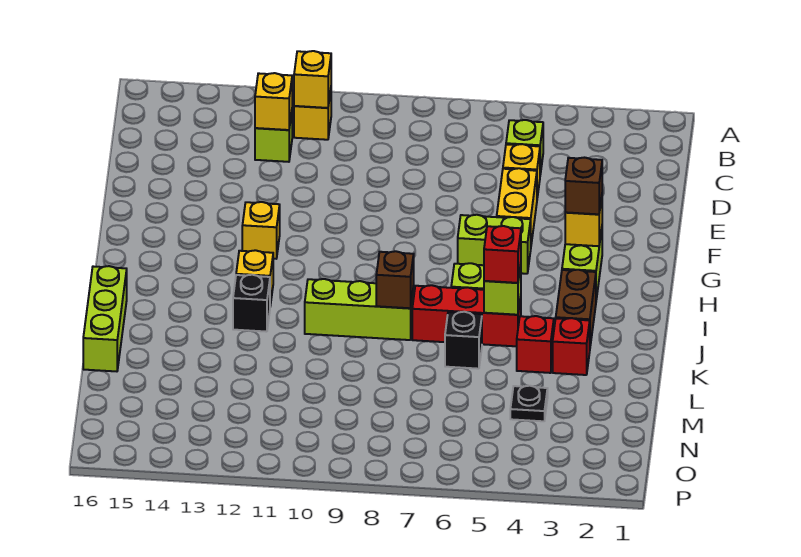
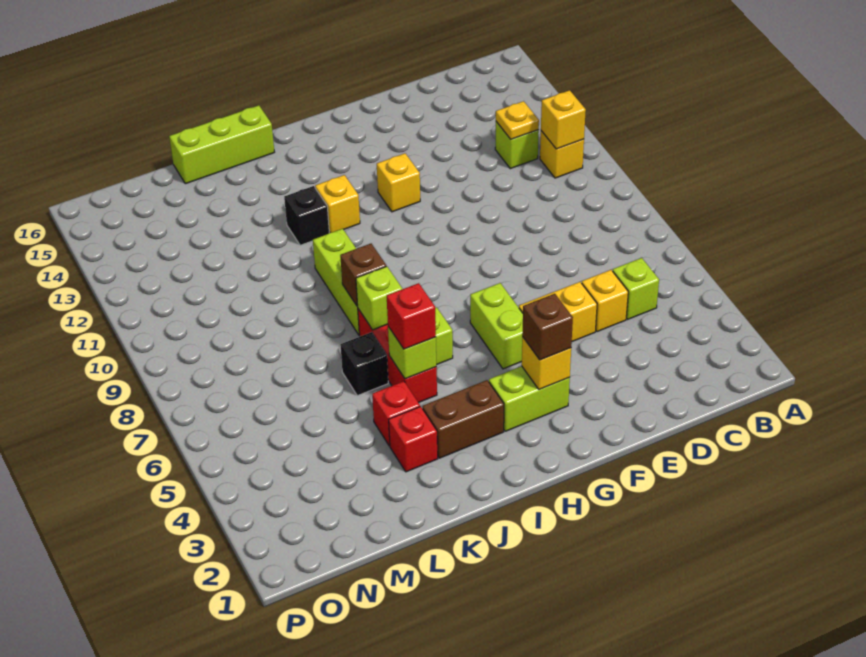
yellow 1x1 brick [255,73,292,130] -> yellow 1x1 plate [496,101,539,139]
none -> lime 1x1 brick [356,266,402,330]
black 1x1 plate [510,386,548,421] -> none

